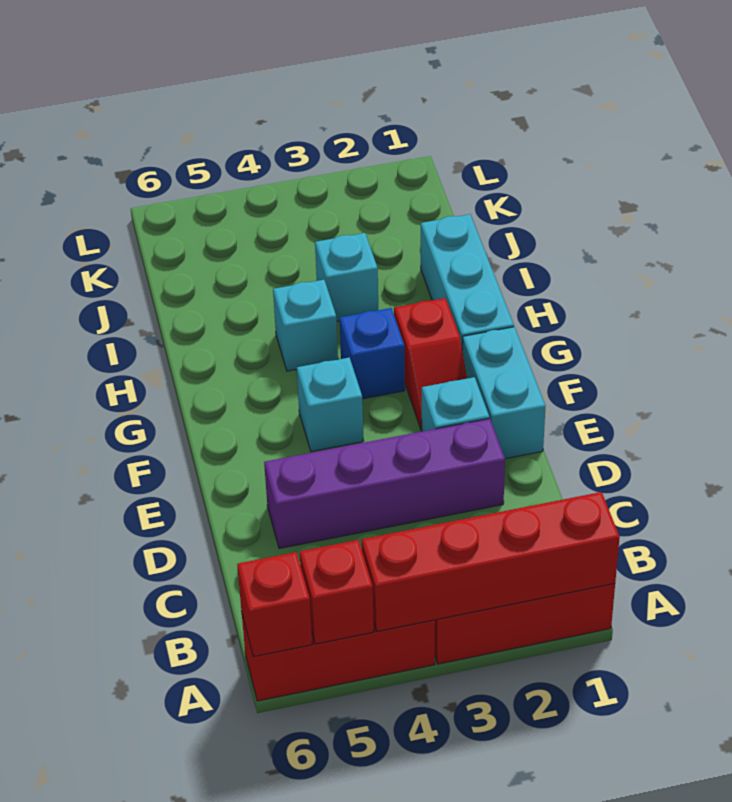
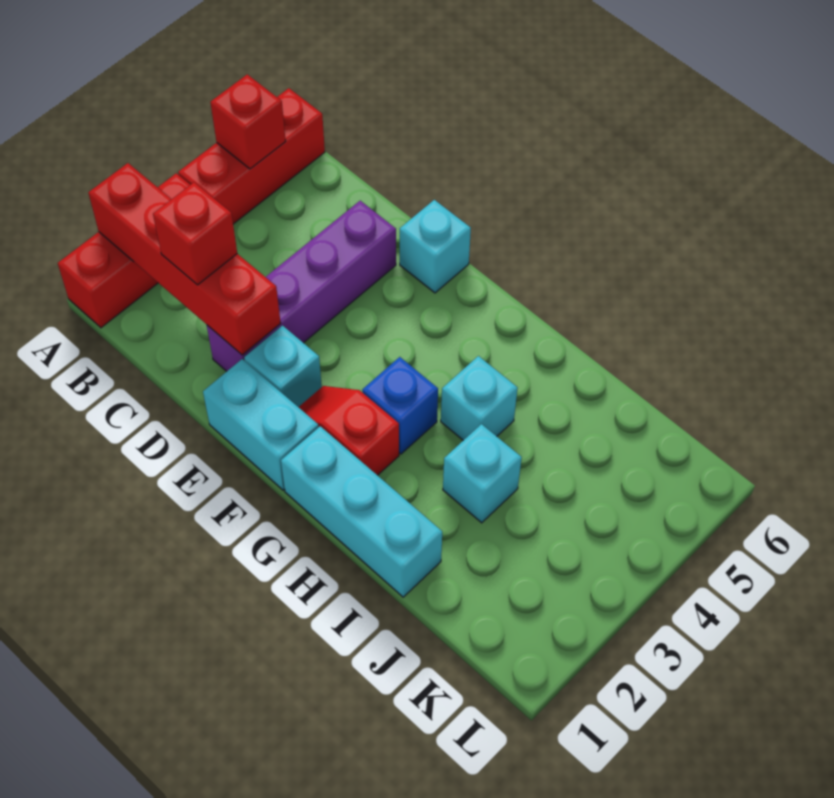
red 1x4 brick [362,492,620,632] -> red 1x4 brick turned to [88,163,281,355]
red 1x1 brick [237,552,312,657] -> red 1x1 brick moved to [153,182,237,285]
cyan 1x1 brick [297,357,363,452] -> cyan 1x1 brick moved to [400,200,471,293]

